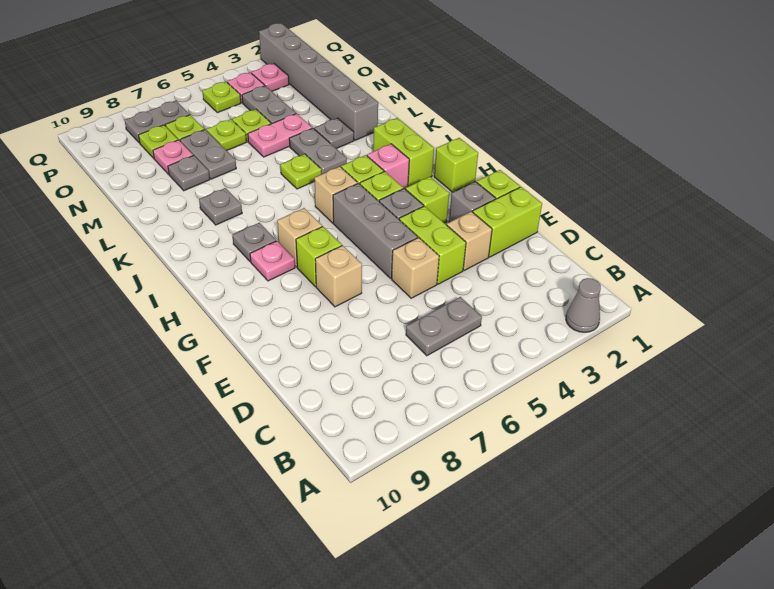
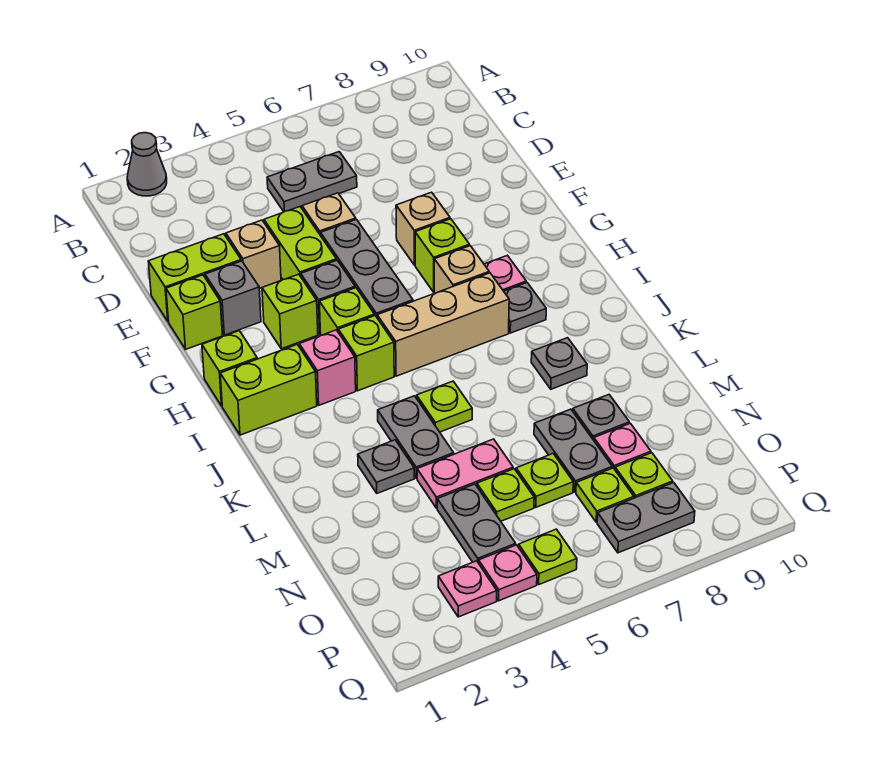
lime 1x2 brick [373,118,434,186] -> lime 1x2 brick turned to [220,345,317,435]
tan 1x1 brick [315,167,358,223] -> tan 1x3 brick [377,273,509,376]
grey 1x6 brick [259,23,378,140] -> none

